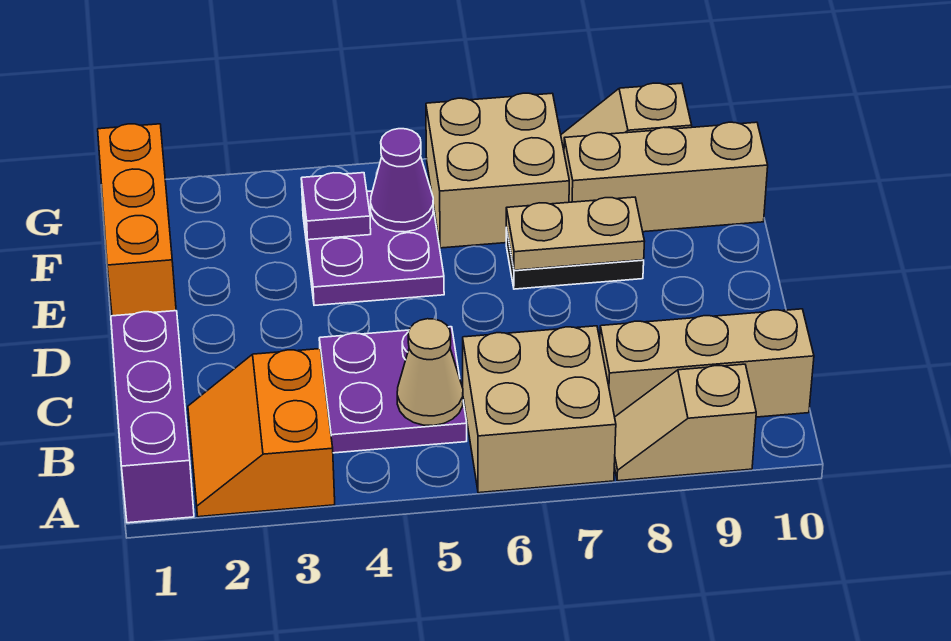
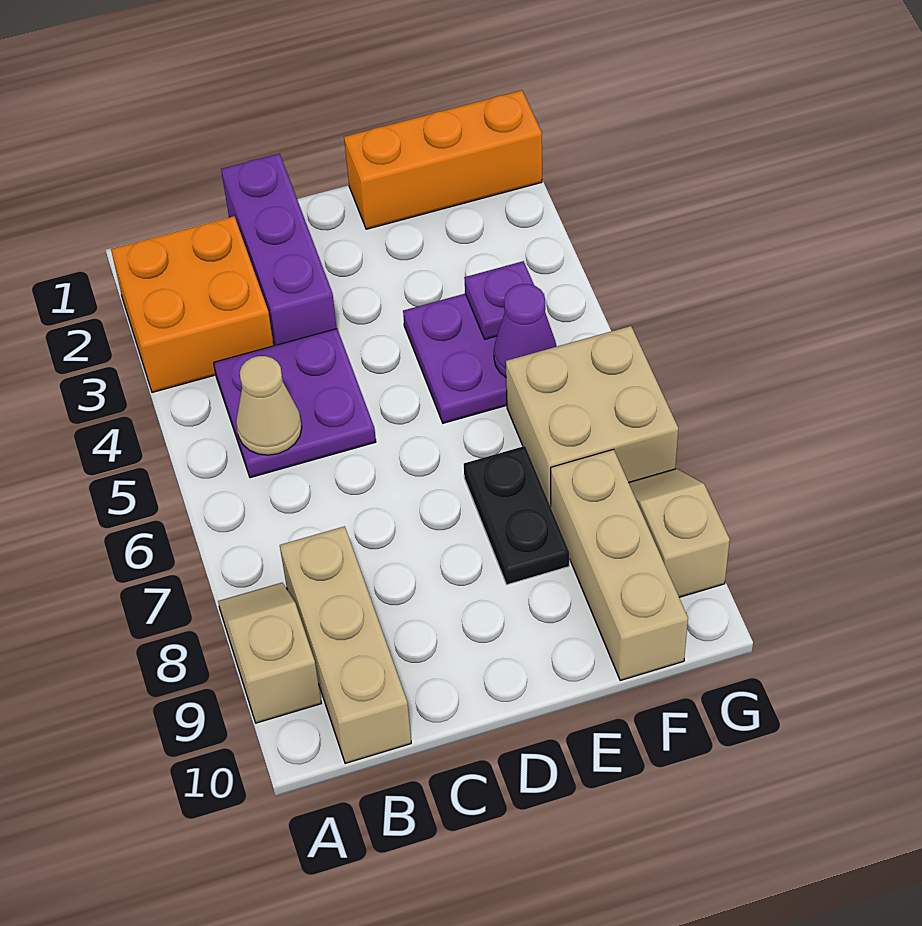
purple 1x3 brick [111,311,194,523] -> purple 1x3 brick turned to [221,153,337,346]
orange 2x2 slope [188,349,335,517] -> orange 2x2 brick [111,216,274,392]
tan 2x2 brick [463,326,616,493] -> none
tan 1x2 plate [506,197,645,270] -> none

